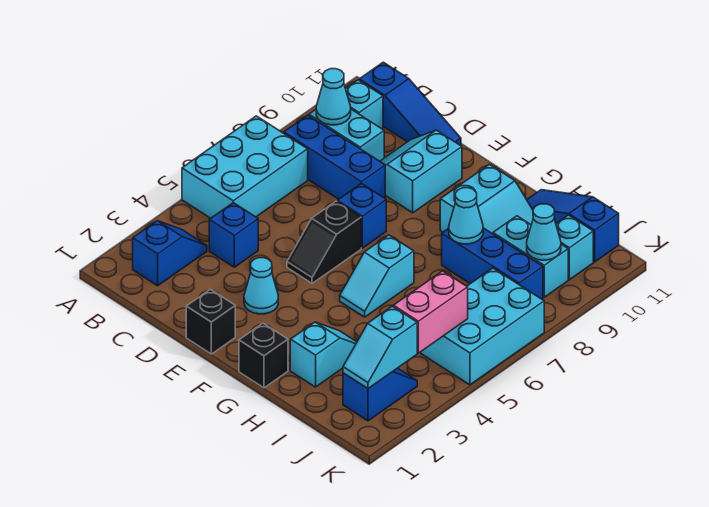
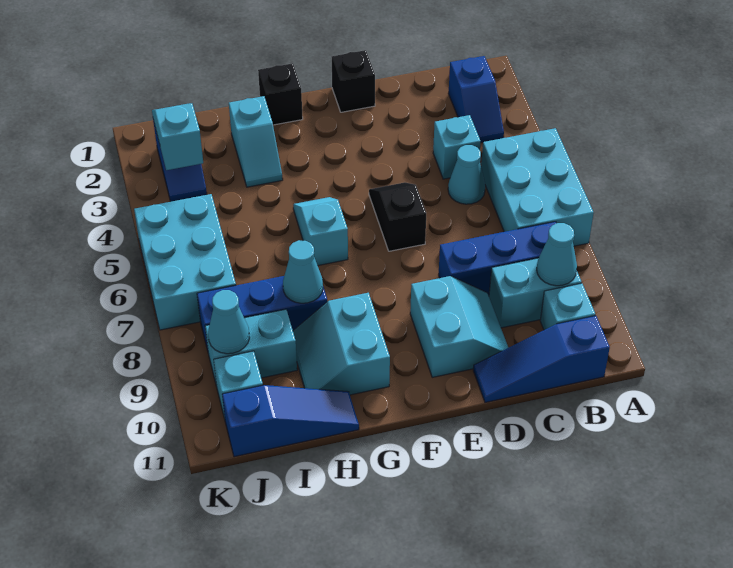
blue 1x1 brick [209,203,258,267] -> cyan 1x1 brick [433,115,481,179]
cyan 1x1 cone [244,258,278,314] -> cyan 1x1 cone moved to [448,145,485,204]
blue 1x1 brick [337,183,386,248] -> none
pink 1x2 brick [393,271,468,353] -> none

